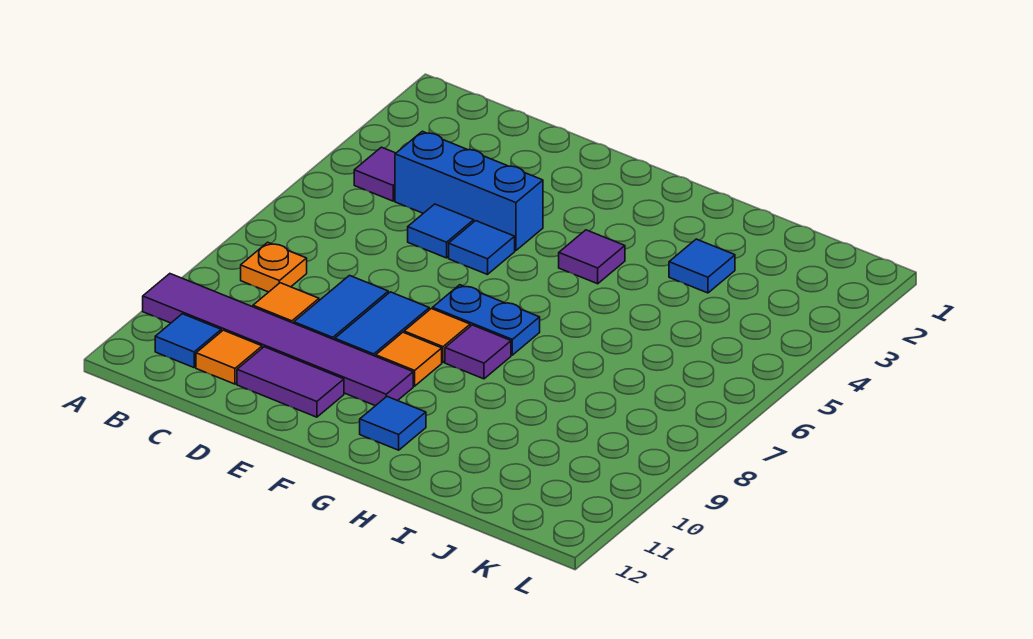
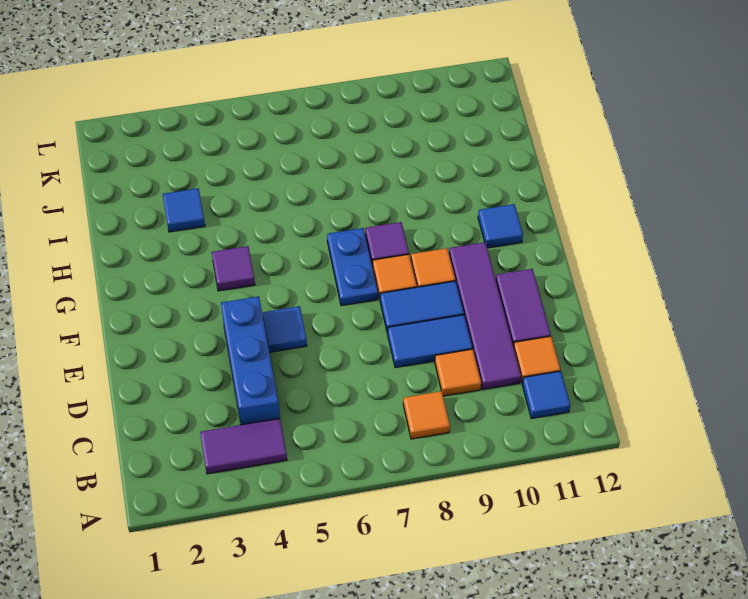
purple 1x6 tile [143,274,413,406] -> purple 1x4 tile [449,242,521,389]
purple 1x1 tile [354,147,396,201] -> purple 1x2 tile [200,418,287,474]
orange 1x1 plate [241,242,307,292] -> orange 1x1 tile [403,391,450,439]
blue 1x1 tile [408,204,474,258] -> none

